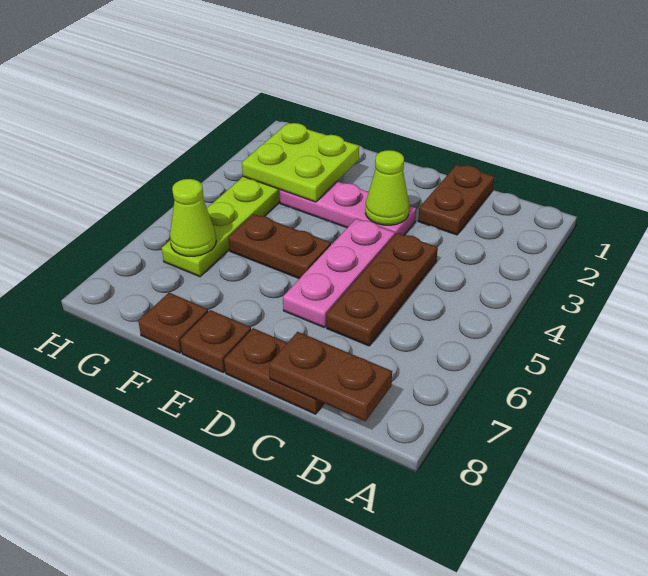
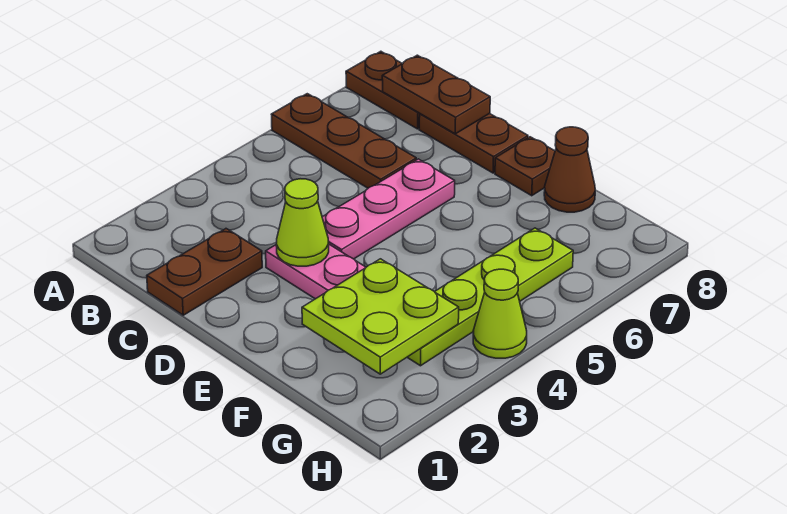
brown 1x3 plate [327,233,438,346] -> brown 1x3 plate turned to [271,94,416,188]
brown 1x2 plate [229,214,331,279] -> brown 1x2 plate moved to [346,51,420,129]
brown 1x1 plate [138,293,208,353] -> brown 1x1 cone [544,127,595,212]
lime 1x1 cone [170,179,216,256] -> lime 1x1 cone moved to [473,269,527,358]

